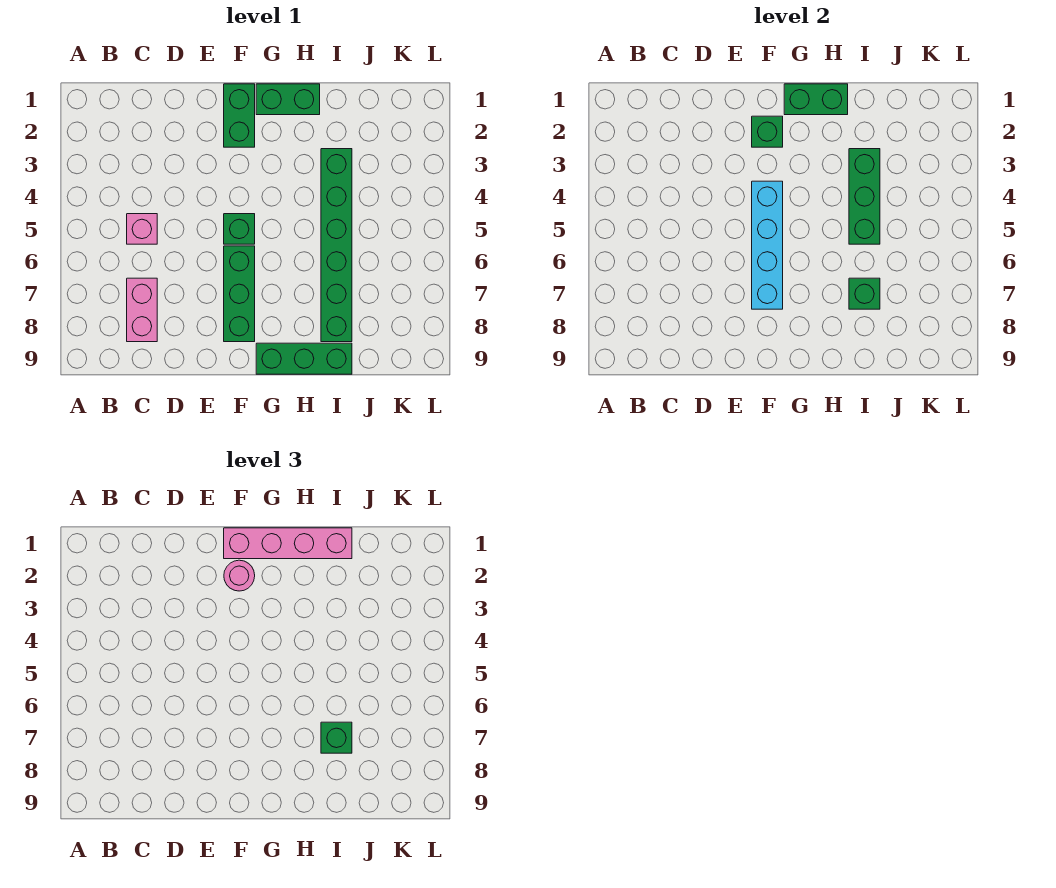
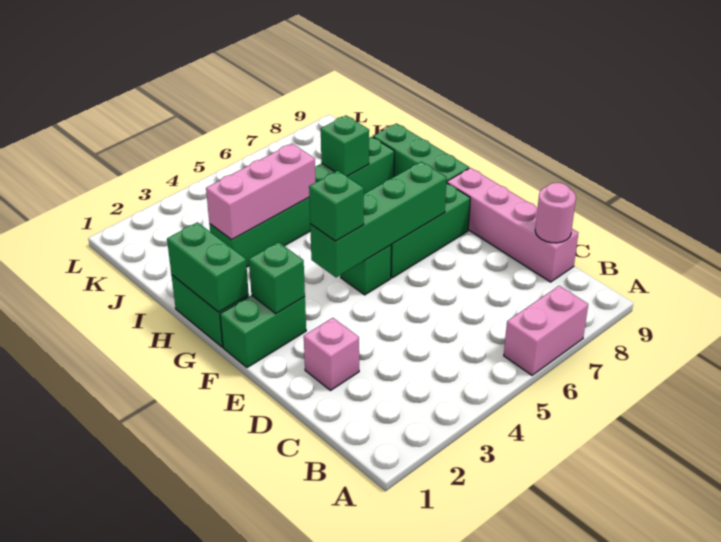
pink 1x1 brick [127,214,157,244] -> pink 1x1 brick moved to [304,318,359,390]
pink 1x2 brick [127,278,157,342] -> pink 1x2 brick moved to [504,286,588,375]
pink 1x4 brick [224,528,352,559] -> pink 1x4 brick moved to [446,168,578,282]
pink 1x1 round brick [224,560,255,591] -> pink 1x1 round brick moved to [535,183,576,243]
cyan 1x4 brick [752,181,783,309] -> green 1x4 brick [310,162,447,277]
green 1x3 brick [849,149,880,244] -> pink 1x3 brick [206,143,316,240]
green 1x1 brick [321,722,352,753] -> green 1x1 brick moved to [309,171,364,241]

